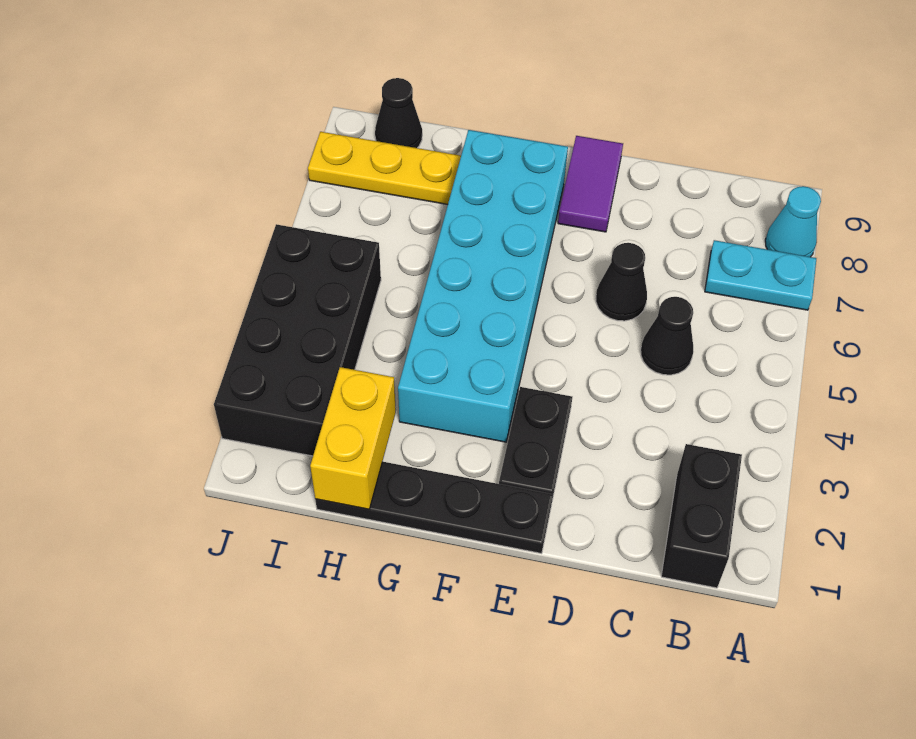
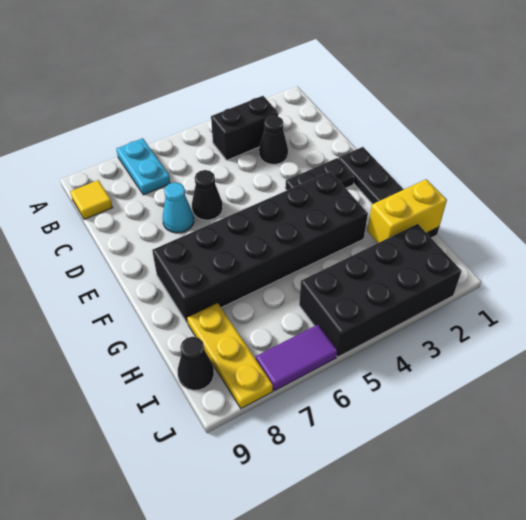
cyan 1x1 cone [765,186,821,257] -> cyan 1x1 cone moved to [163,182,194,233]
black 1x2 brick [661,444,742,588] -> black 1x2 brick moved to [211,96,278,160]
none -> yellow 1x1 tile [70,180,113,219]
black 1x1 cone [641,297,693,375] -> black 1x1 cone moved to [259,116,288,164]
purple 1x2 tile [558,136,623,232] -> purple 1x2 tile moved to [256,325,337,391]
cyan 2x6 brick [398,130,568,442] -> black 2x6 brick [152,171,368,324]

